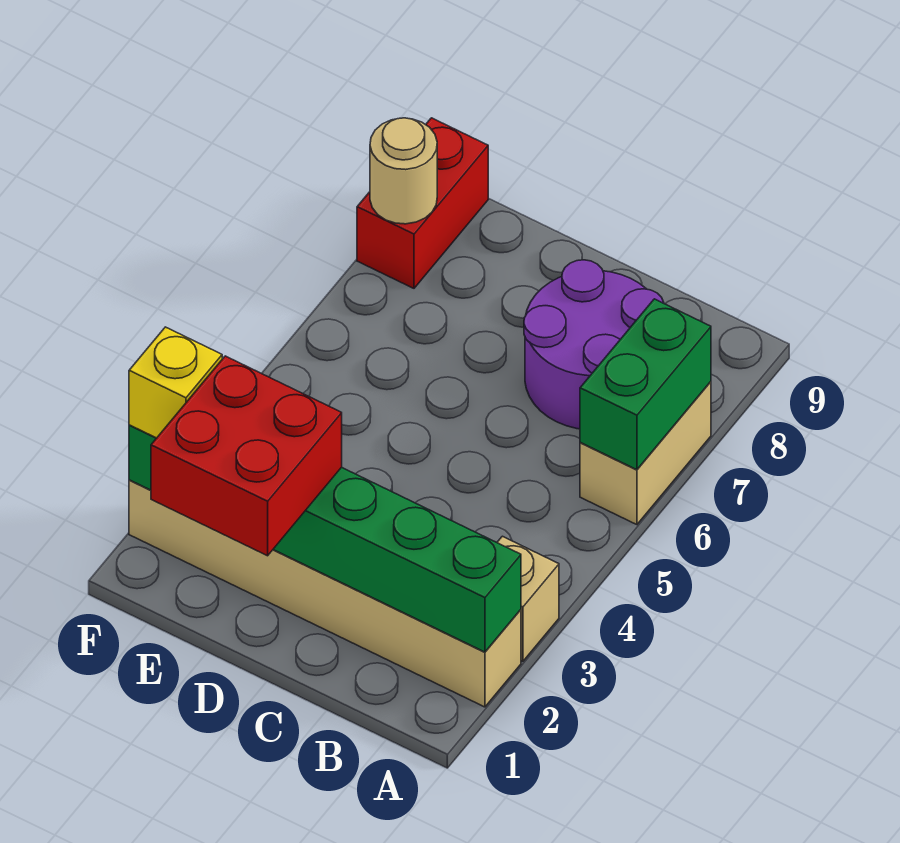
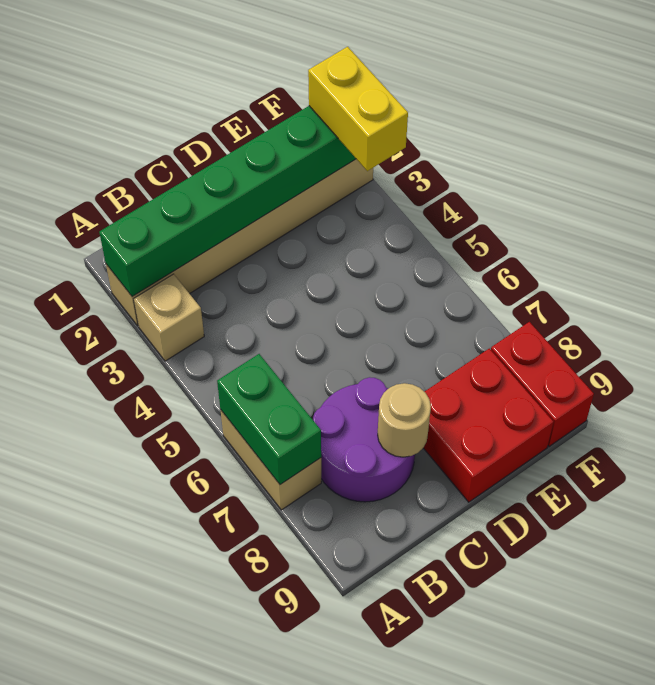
red 2x2 brick [151,356,342,556] -> red 2x2 brick moved to [424,348,554,502]
yellow 1x1 brick [129,327,222,438] -> yellow 1x2 brick [308,47,408,171]
tan 1x1 round brick [370,118,437,224] -> tan 1x1 round brick moved to [378,383,431,457]

